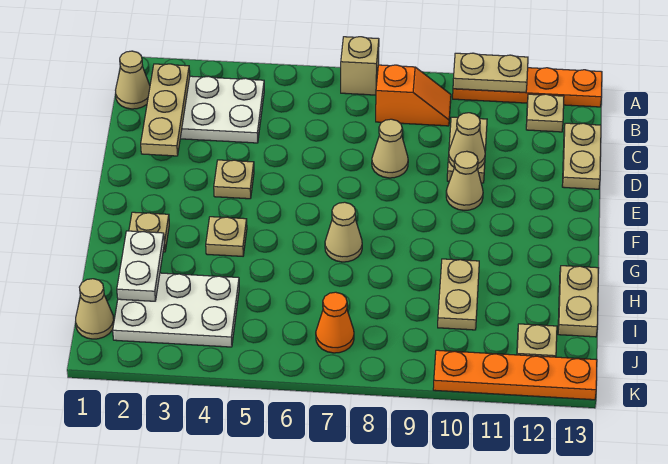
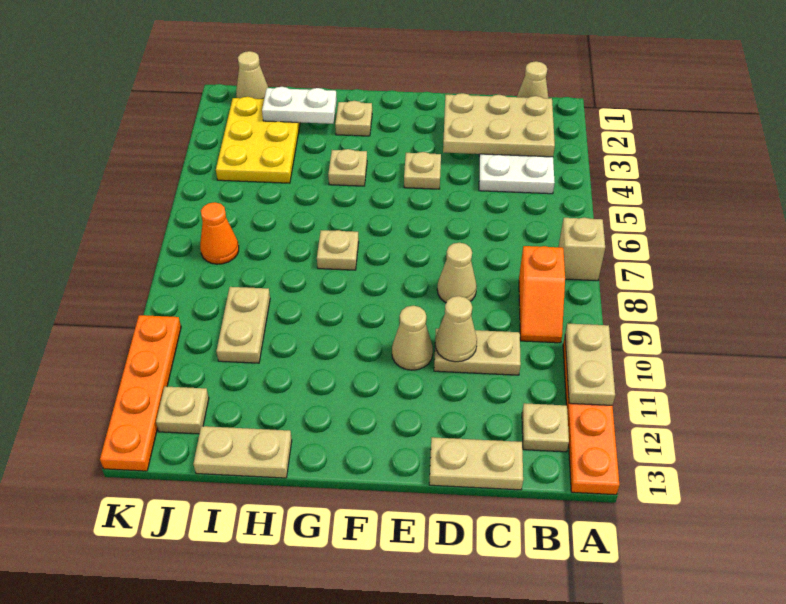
tan 1x3 plate [141,64,190,156] -> tan 2x3 plate [443,93,555,157]
tan 1x1 cone [325,202,362,262] -> tan 1x1 plate [317,230,359,270]
tan 1x2 plate [438,259,479,330] -> tan 1x2 plate turned to [216,287,270,363]
white 2x3 plate [113,273,239,347] -> yellow 2x3 plate [216,97,300,183]

